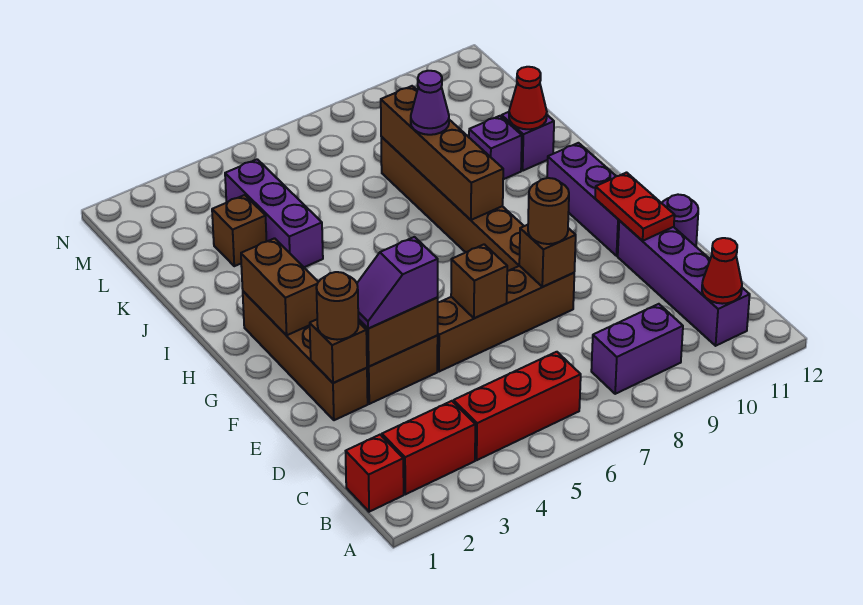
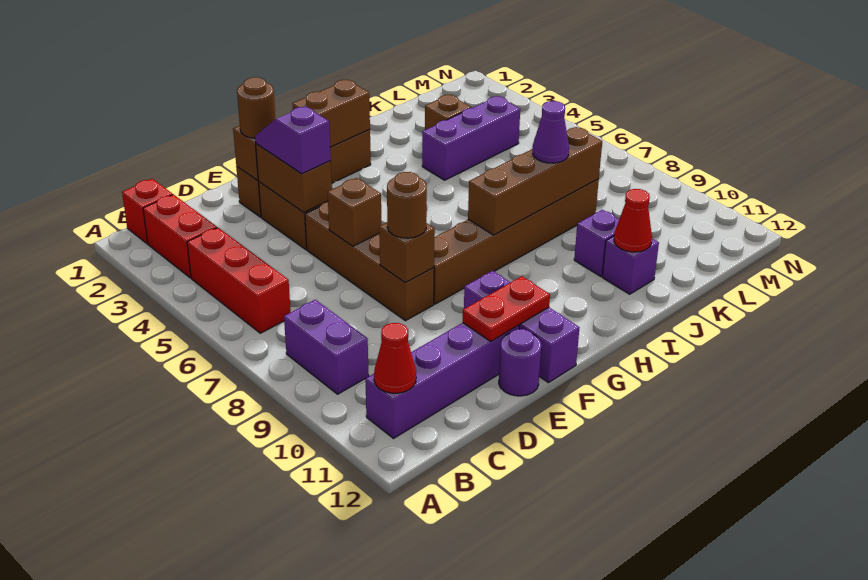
purple 1x3 brick [547,143,619,256] -> purple 1x3 brick turned to [464,271,580,383]

